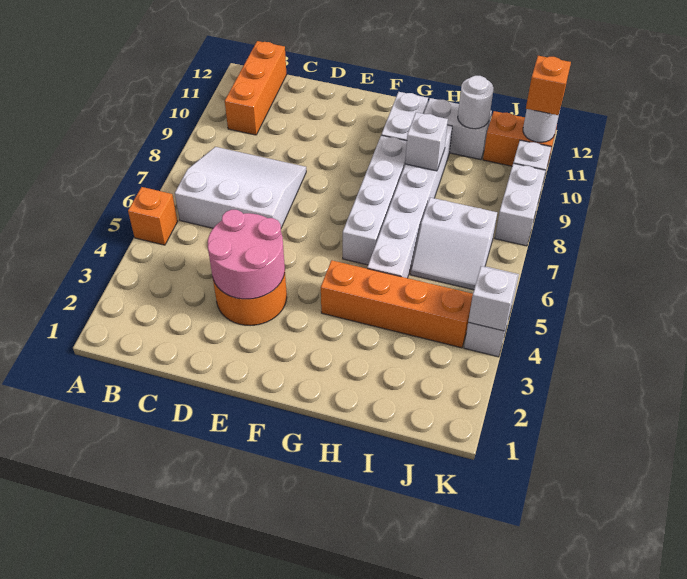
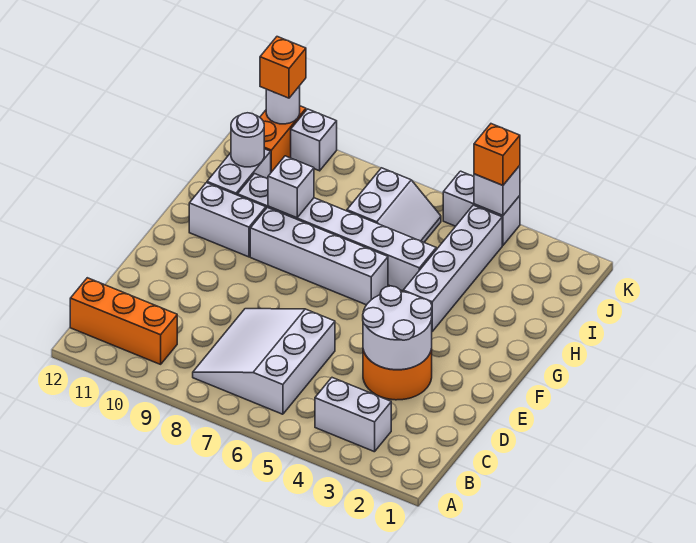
orange 1x1 brick [128,187,178,245] -> orange 1x1 brick moved to [474,124,520,185]
pink 2x2 round brick [208,210,285,299] -> white 2x2 round brick [363,286,432,370]
orange 1x4 brick [321,260,473,348] -> white 1x4 brick [403,205,502,331]
white 1x2 brick [495,163,545,246] -> white 1x2 brick moved to [315,378,391,452]

